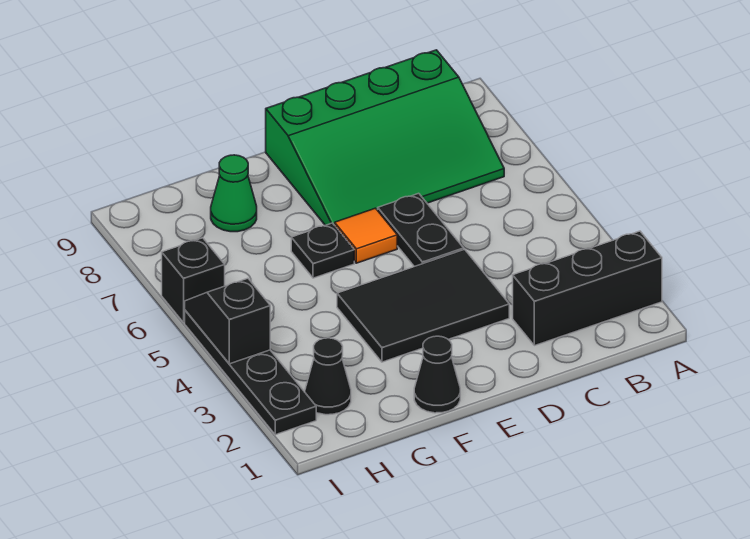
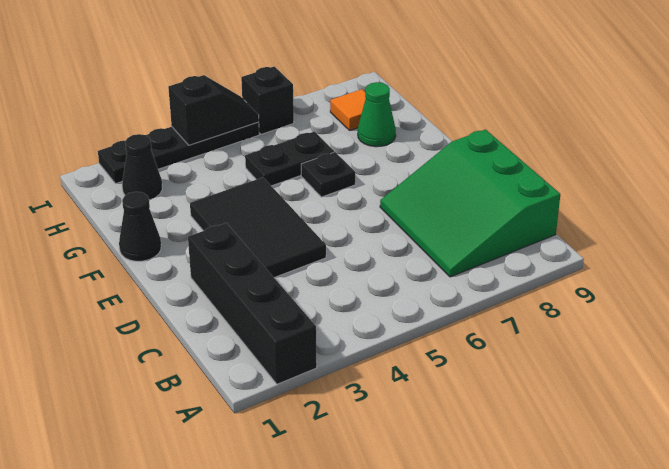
black 1x3 brick [513,231,662,346] -> black 1x4 brick [188,223,317,384]
green 3x4 slope [266,50,504,225] -> green 3x3 slope [380,129,560,277]
black 1x2 plate [378,193,464,267] -> black 1x2 plate moved to [245,132,334,186]
orange 1x1 tile [335,208,397,263] -> orange 1x1 tile moved to [330,89,366,130]

